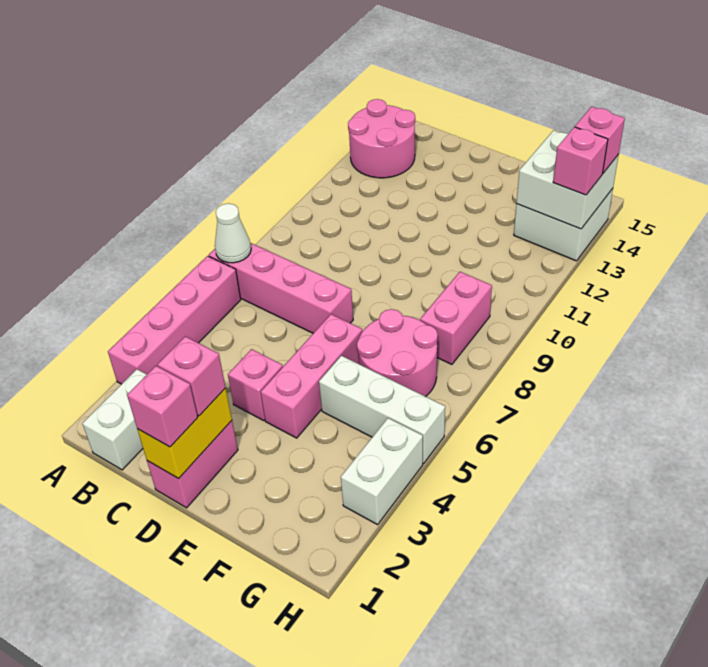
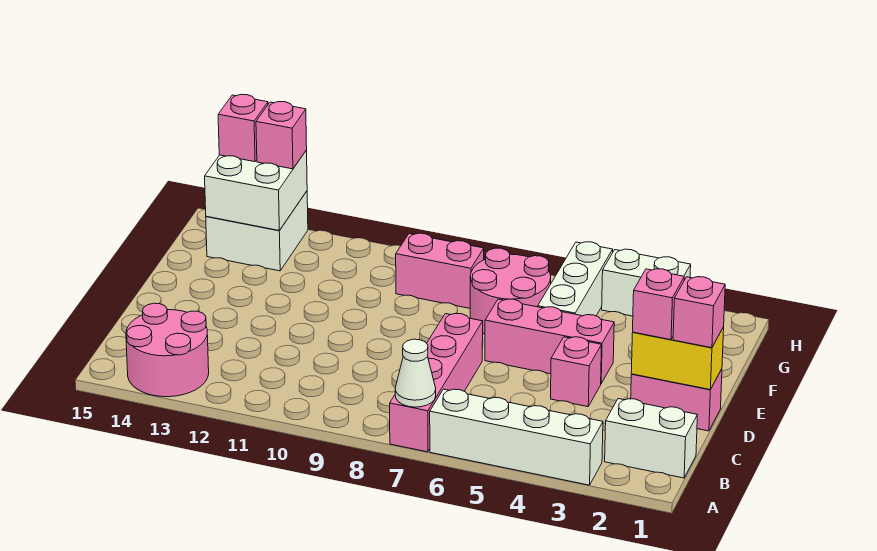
pink 1x4 brick [108,256,241,384] -> white 1x4 brick [430,389,603,485]

